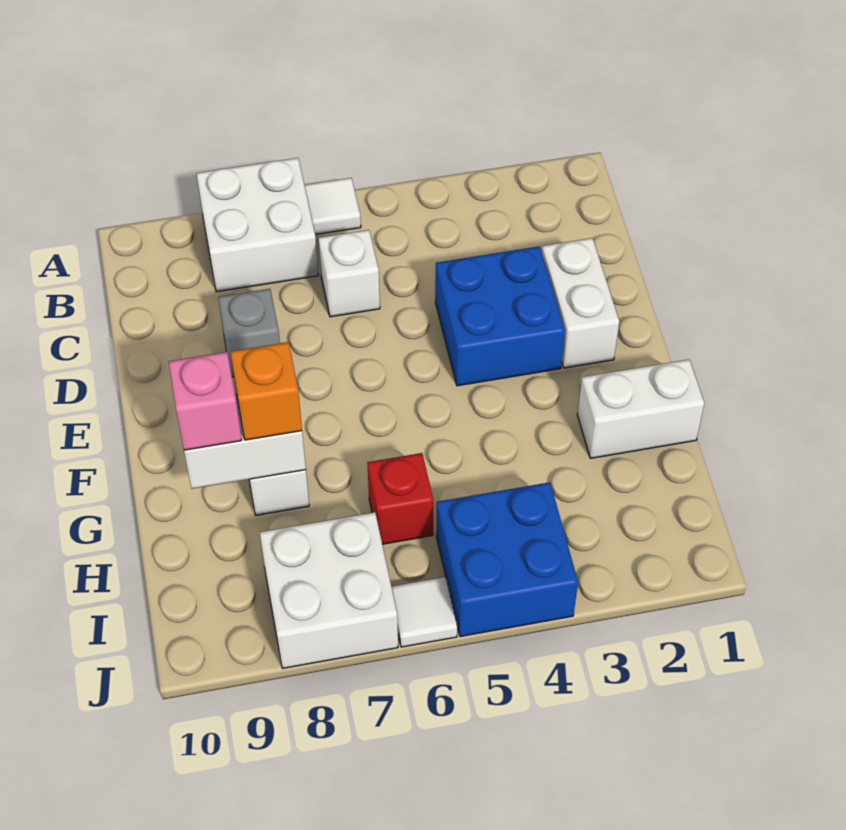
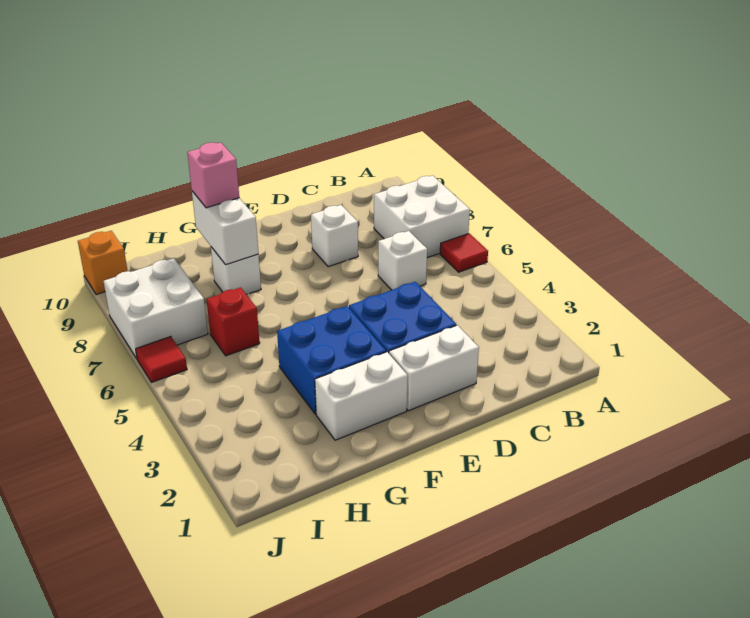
white 1x1 tile [304,178,361,235] -> red 1x1 tile [440,233,488,272]
grey 1x1 brick [218,289,280,377] -> white 1x1 brick [311,205,358,267]
white 1x2 brick [577,359,704,458] -> white 1x2 brick turned to [315,352,408,440]
orange 1x1 brick [231,342,302,440] -> orange 1x1 brick moved to [78,231,127,295]
blue 2x2 brick [436,482,578,637] -> blue 2x2 brick moved to [277,306,386,414]
white 1x1 tile [391,577,457,647] -> red 1x1 tile [136,337,187,382]

